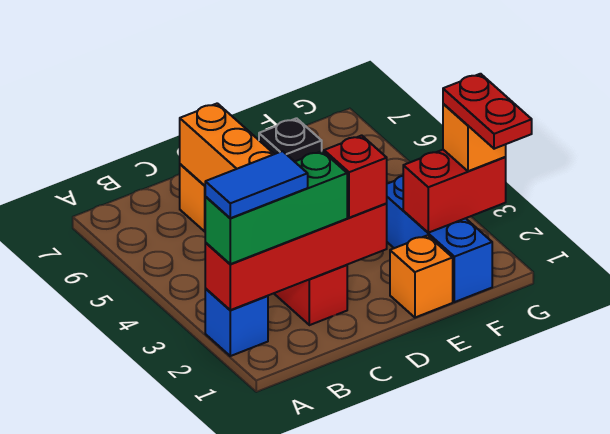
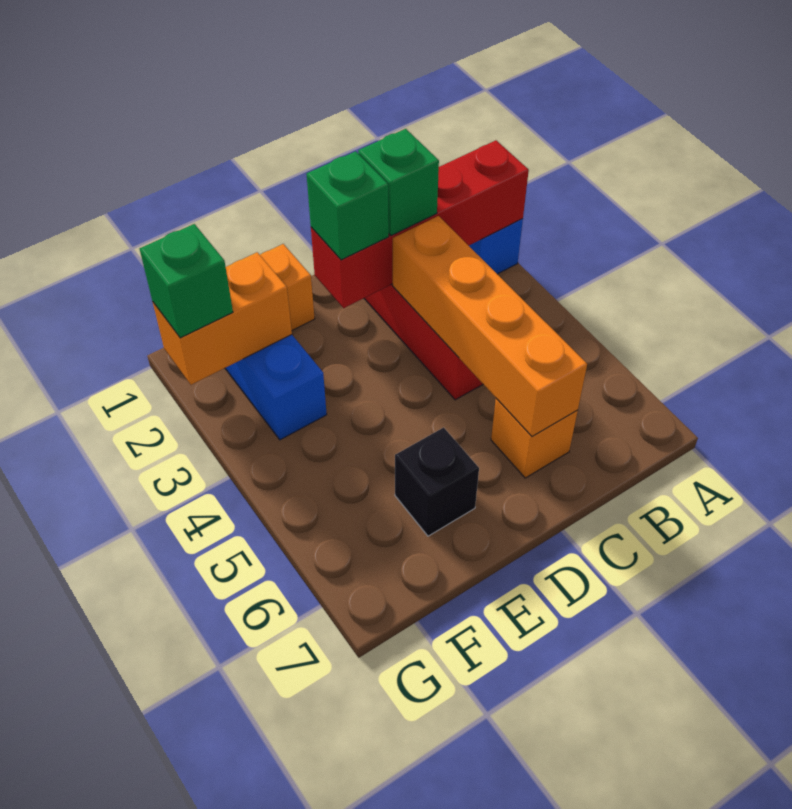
green 1x3 brick [205,151,347,264] -> green 1x1 brick [358,129,439,236]
blue 1x2 tile [205,151,308,218] -> none
red 1x1 brick [324,135,387,218] -> green 1x1 brick [307,151,389,260]
red 1x2 brick [403,150,506,233] -> orange 1x2 brick [153,252,292,385]
red 1x2 plate [443,74,532,149] -> none
orange 1x1 brick [443,104,506,171] -> green 1x1 brick [140,224,233,338]

